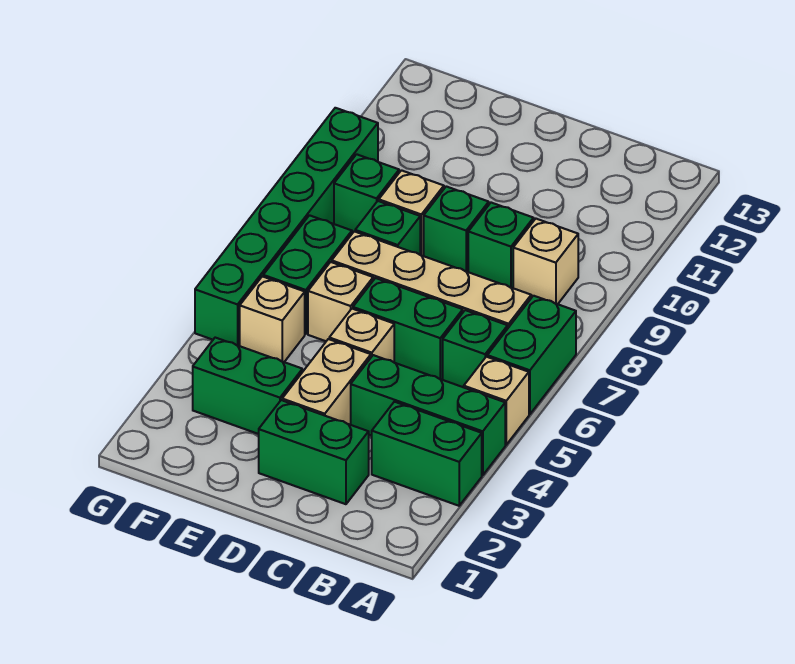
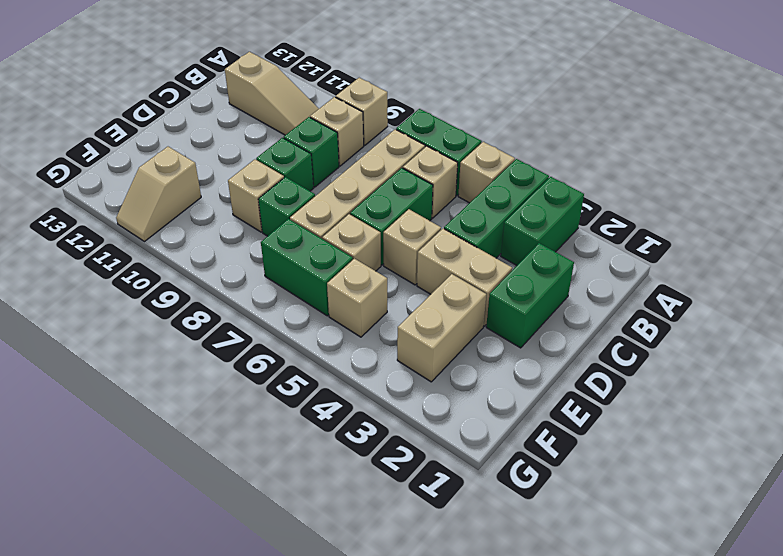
none -> tan 1x1 brick [336,78,388,145]
green 1x1 brick [443,310,508,387] -> tan 1x1 brick [403,146,458,218]
none -> tan 1x3 slope [225,52,319,135]
green 1x2 brick [193,338,302,434] -> tan 1x2 brick [397,274,486,382]
green 1x1 brick [334,154,399,233] -> none
none -> tan 1x2 slope [116,147,201,242]
green 1x6 brick [195,108,378,346] -> none

